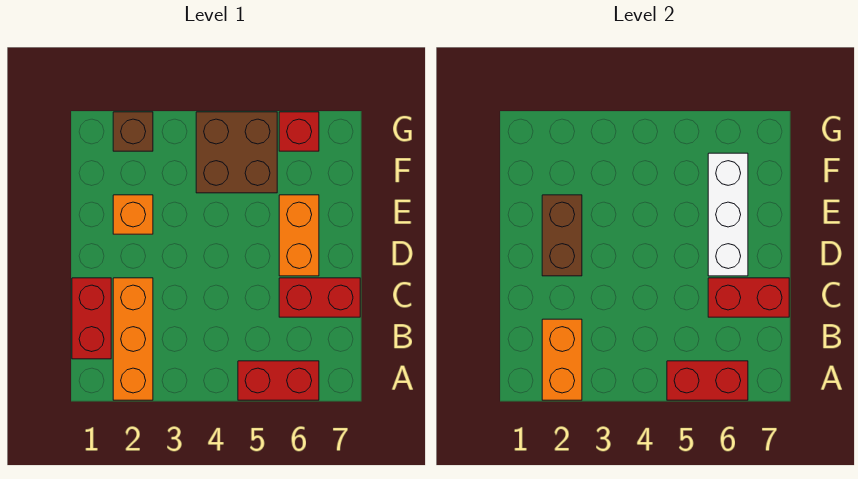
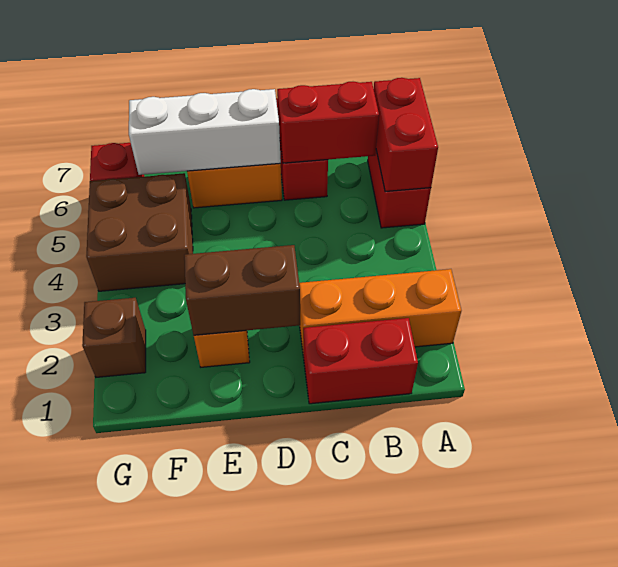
orange 1x2 brick [542,319,582,400] -> none
red 1x2 brick [708,278,789,317] -> red 1x2 brick turned to [277,82,379,163]

